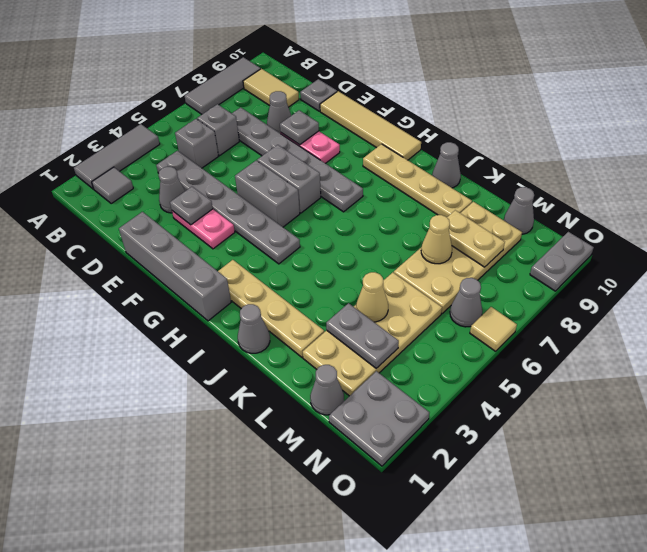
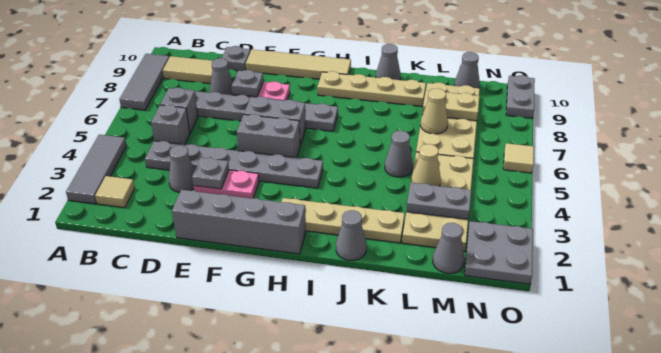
grey 1x1 tile [92,167,133,204] -> tan 1x1 tile [95,176,135,208]
grey 1x1 cone [450,278,482,327] -> grey 1x1 cone moved to [385,131,413,177]

